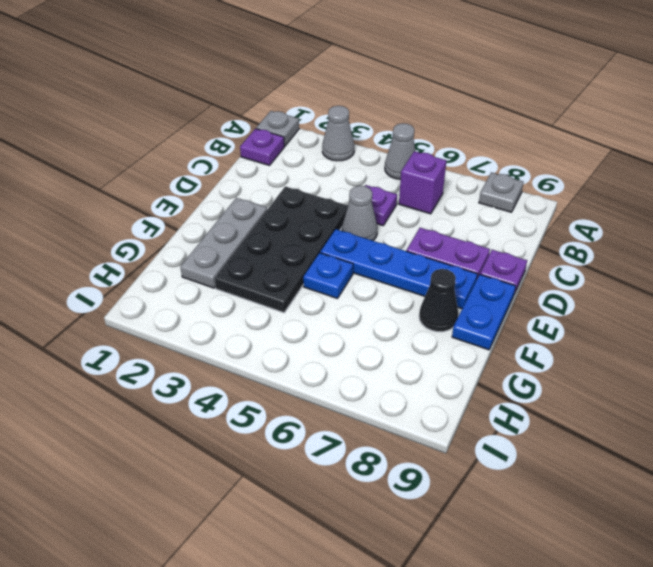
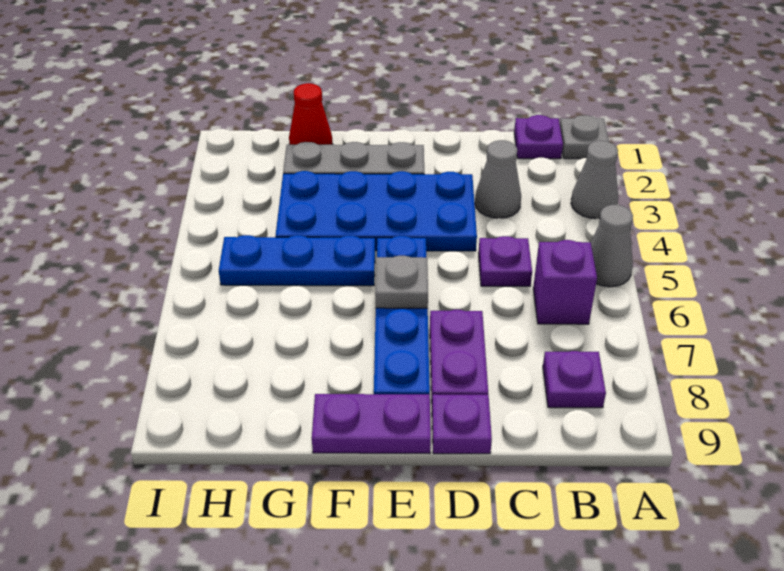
grey 1x1 plate [479,172,524,212] -> grey 1x1 plate moved to [375,256,428,308]
none -> purple 1x1 plate [543,351,606,408]
black 2x4 plate [215,186,348,313] -> blue 2x4 plate [276,171,477,251]
grey 1x1 cone [342,186,377,241] -> grey 1x1 cone moved to [475,140,521,218]
blue 1x2 plate [452,275,516,350] -> purple 1x2 plate [312,394,431,454]
blue 1x1 plate [303,253,353,299] -> blue 1x3 plate [219,235,375,286]
black 1x1 cone [419,269,458,332] -> none
none -> red 1x1 cone [289,83,333,145]

